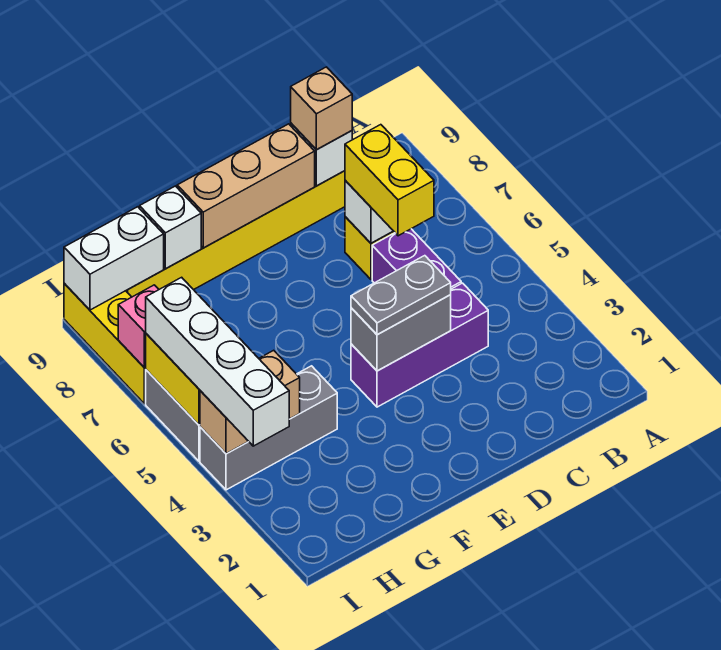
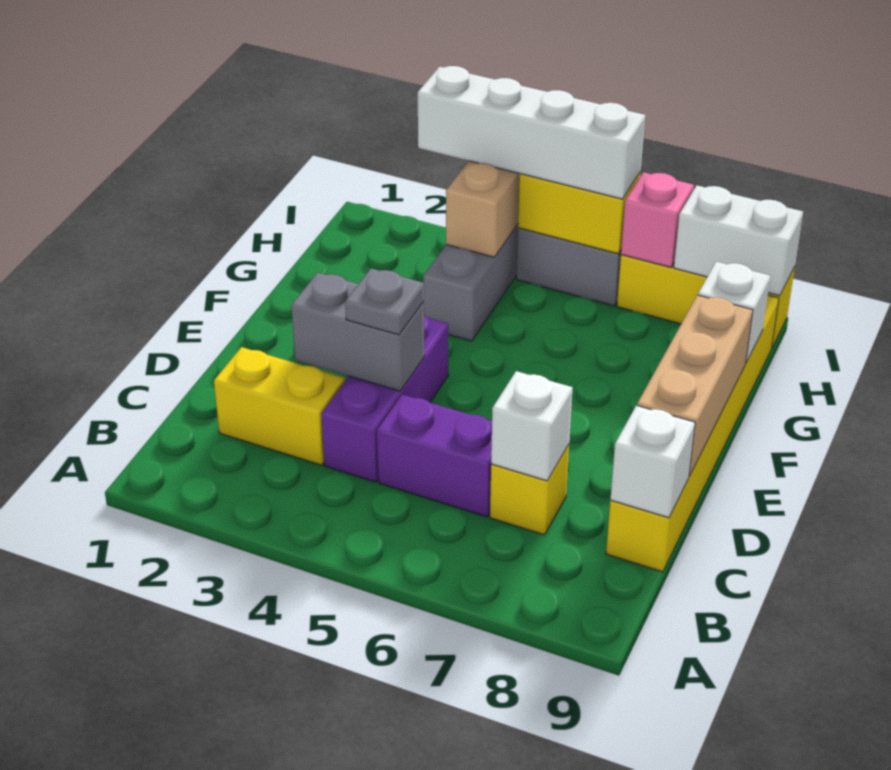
yellow 1x2 brick [345,125,434,236] -> yellow 1x2 brick moved to [214,347,345,465]
tan 1x1 brick [291,67,352,150] -> none
grey 1x2 brick [351,295,451,371] -> grey 1x2 brick turned to [291,273,424,391]
grey 1x2 plate [351,256,451,335] -> grey 1x1 plate [345,268,424,335]
white 1x2 brick [64,207,164,310] -> white 1x2 brick turned to [674,185,803,296]

